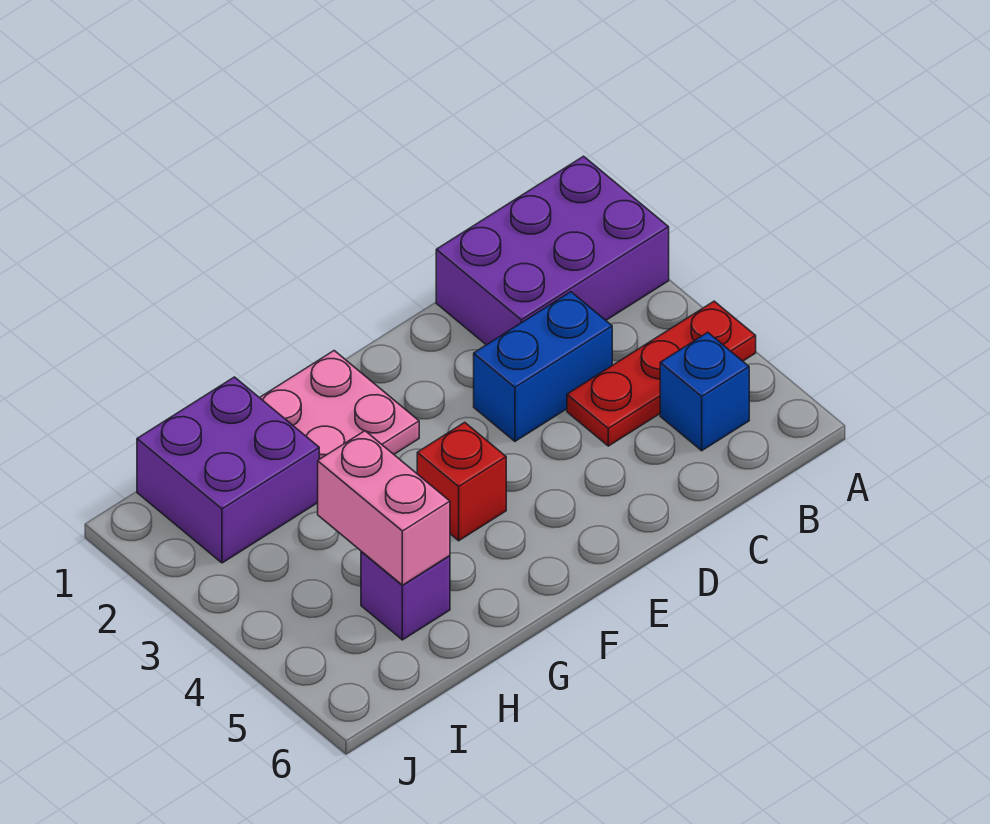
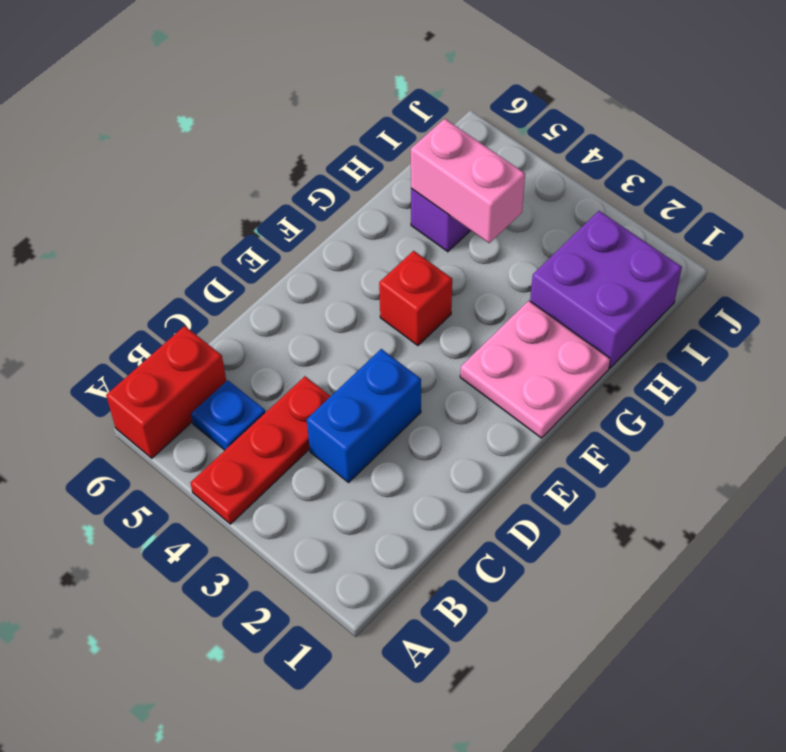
purple 2x3 brick [436,156,669,345] -> none
none -> red 1x2 brick [106,326,226,458]
blue 1x1 brick [660,332,749,451] -> blue 1x1 plate [191,380,265,450]

